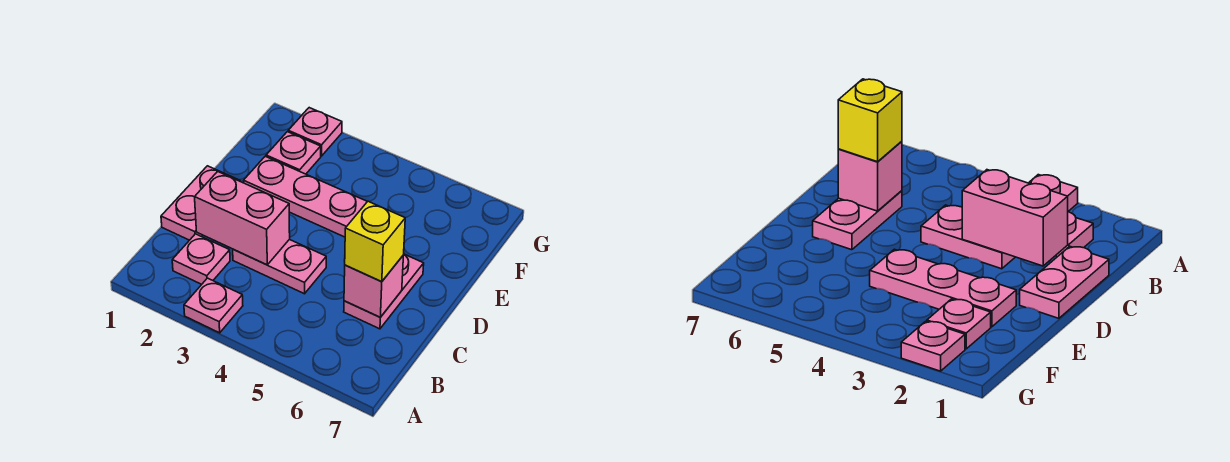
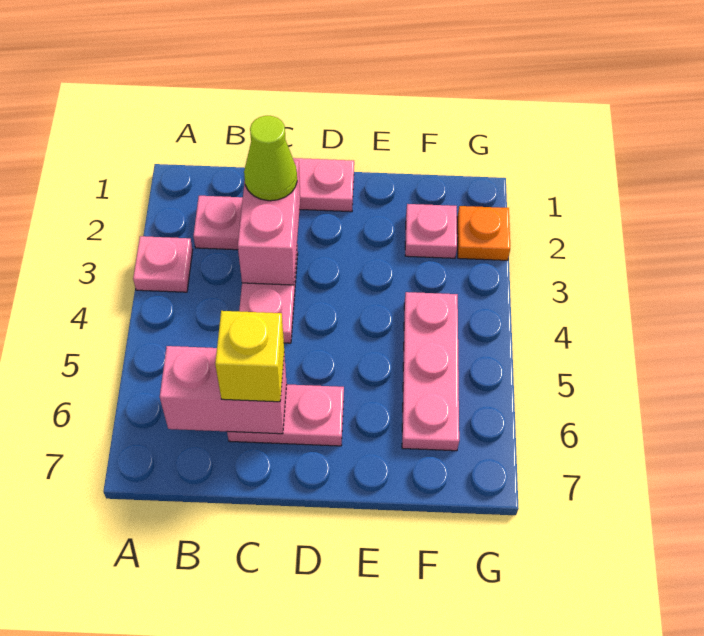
none -> lime 1x1 cone [244,116,297,201]
pink 1x1 brick [344,255,404,317] -> pink 1x2 brick [160,346,287,434]
pink 1x3 plate [244,156,368,237] -> pink 1x3 plate moved to [402,292,459,451]
pink 1x1 plate [288,108,342,156] -> orange 1x1 plate [457,206,510,260]

